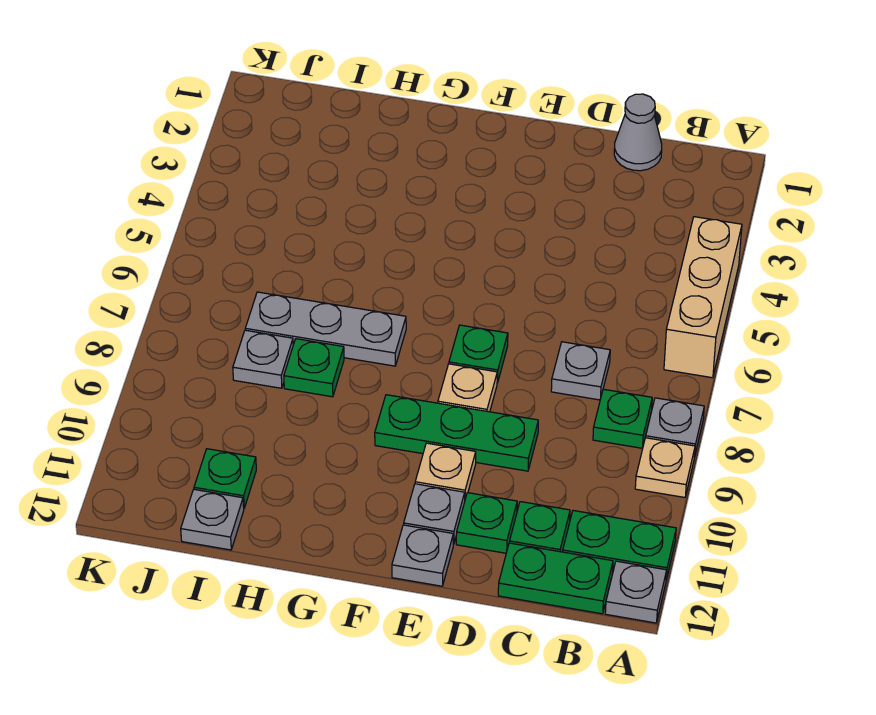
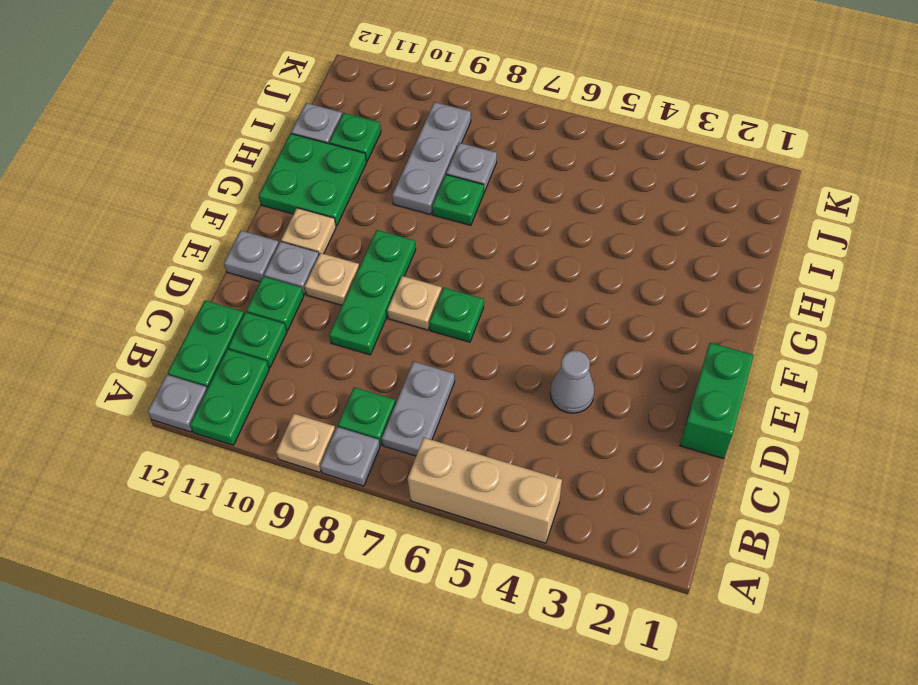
grey 1x1 cone [614,94,662,171] -> grey 1x1 cone moved to [550,351,595,413]
grey 1x1 plate [551,342,610,400] -> grey 1x2 plate [382,361,455,456]
none -> green 1x2 brick [680,343,754,459]
none -> tan 1x1 plate [281,208,336,254]
grey 1x3 plate [245,292,406,366] -> grey 1x3 plate moved to [392,102,471,215]
none -> green 2x2 plate [259,134,366,226]

